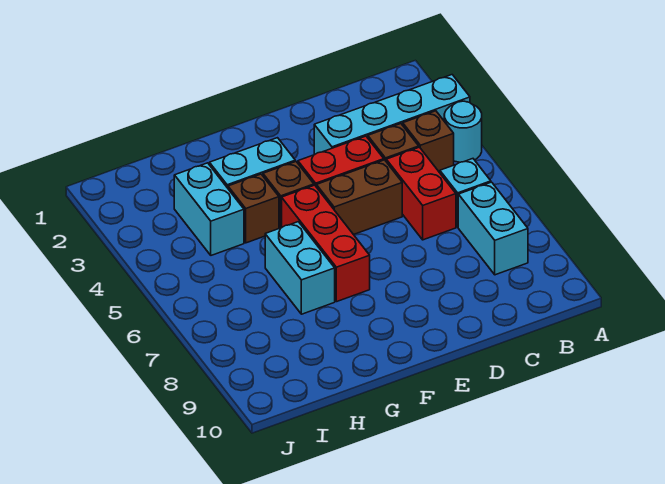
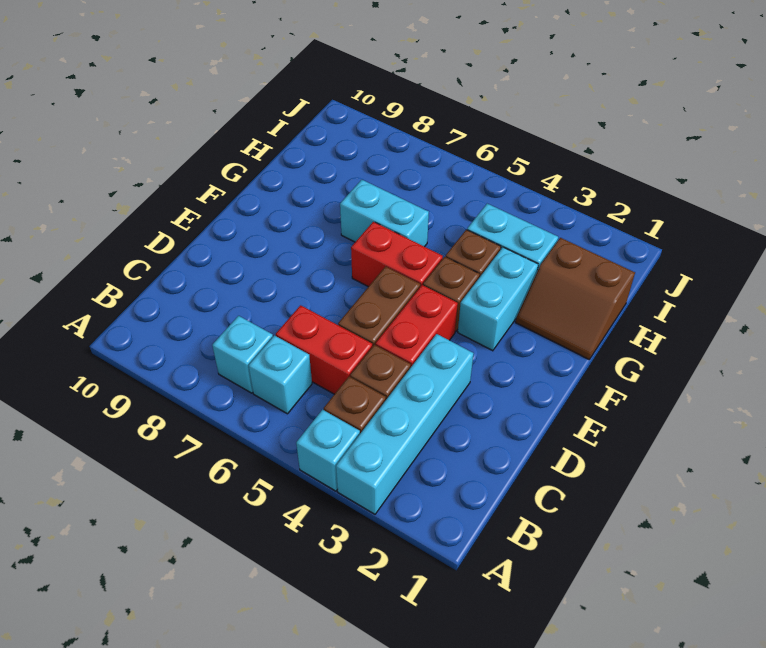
cyan 1x1 round brick [444,101,482,162] -> cyan 1x1 brick [296,410,360,491]
cyan 1x2 brick [458,182,528,275] -> cyan 1x1 brick [212,316,273,393]
red 1x3 brick [282,185,370,302] -> red 1x2 brick [351,222,443,287]
none -> brown 2x2 slope [516,238,635,359]

